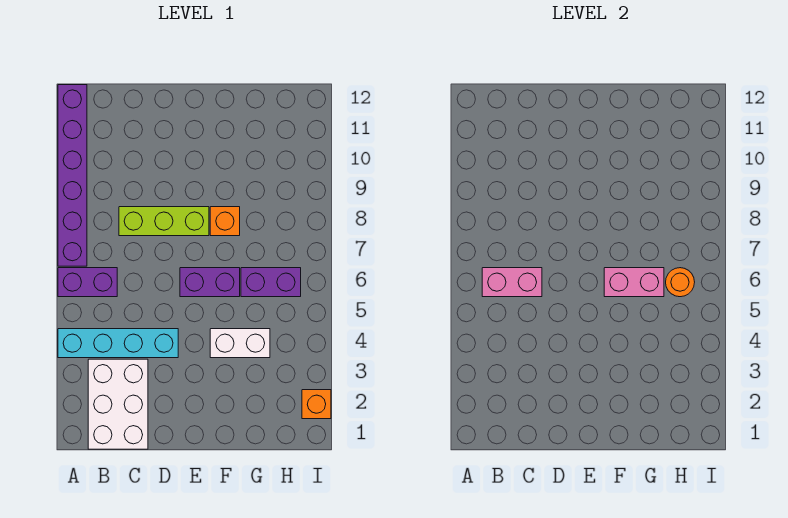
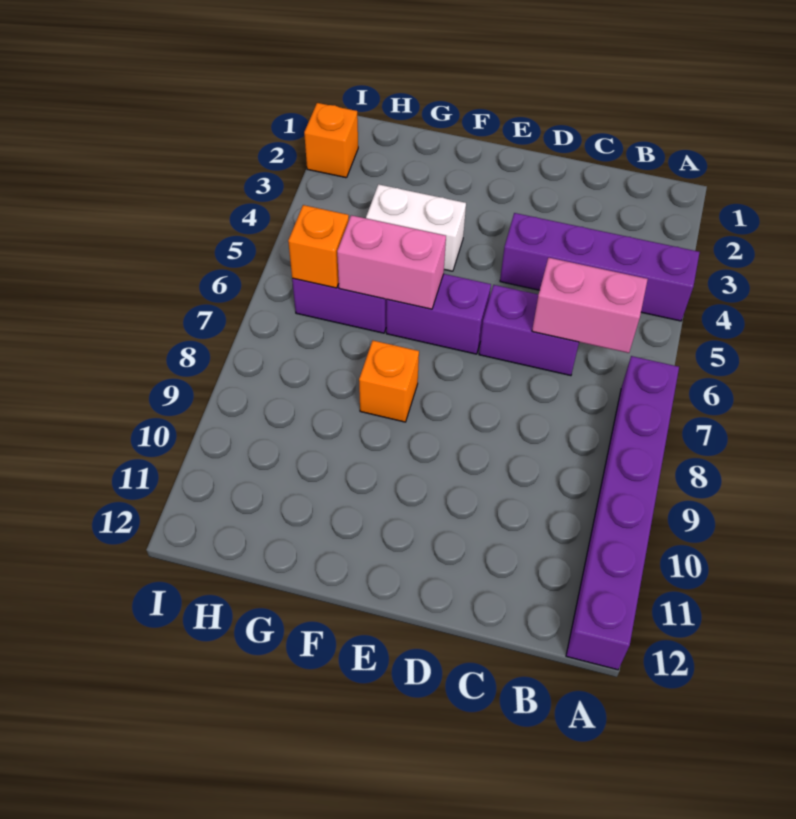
cyan 1x4 brick [58,329,178,358] -> purple 1x4 brick [500,213,700,321]
purple 1x2 brick [58,268,117,297] -> purple 1x2 brick moved to [479,285,579,376]
white 2x3 brick [88,359,148,449] -> none
lime 1x3 brick [119,207,209,236] -> none
orange 1x1 round brick [666,268,695,297] -> orange 1x1 brick [288,205,349,288]

